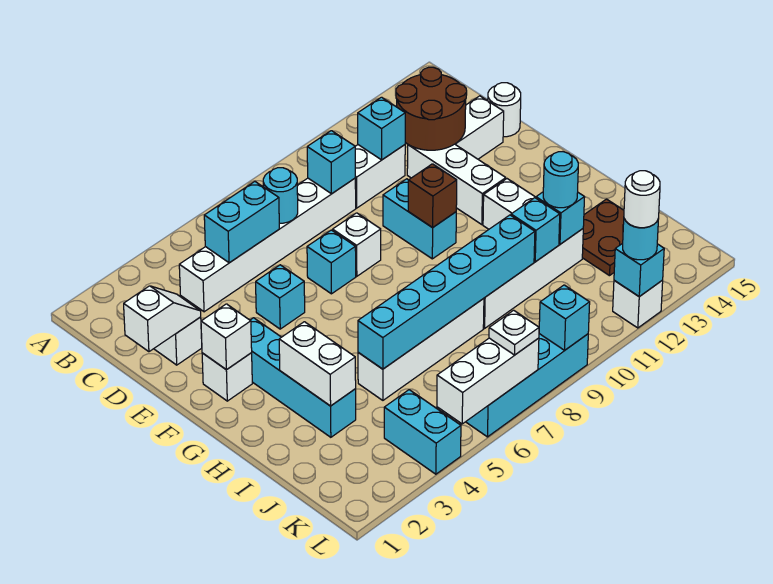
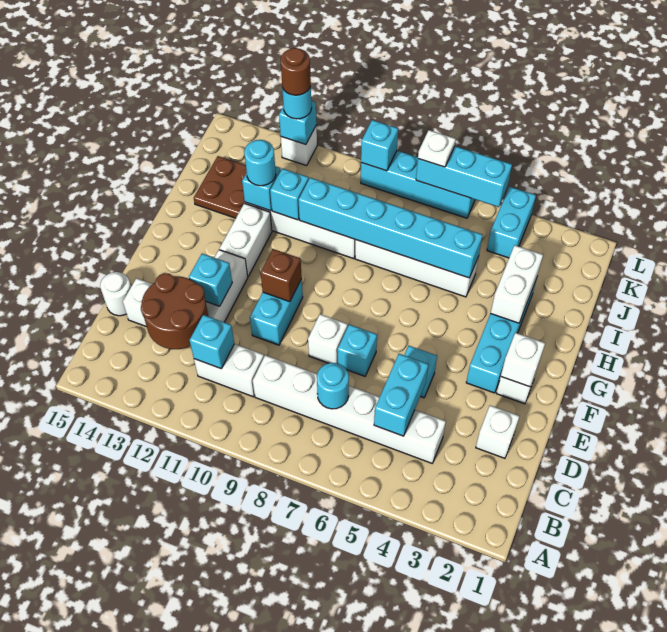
cyan 1x2 brick [204,182,279,263] -> cyan 1x2 brick turned to [374,354,429,436]
cyan 1x1 brick [307,131,355,194] -> cyan 1x1 brick moved to [189,254,232,306]
white 1x2 slope [124,286,201,352] -> none
white 1x3 brick [437,338,539,424] -> cyan 1x3 brick [416,146,512,207]
white 1x1 round brick [624,171,660,228] -> brown 1x1 round brick [280,48,311,95]

